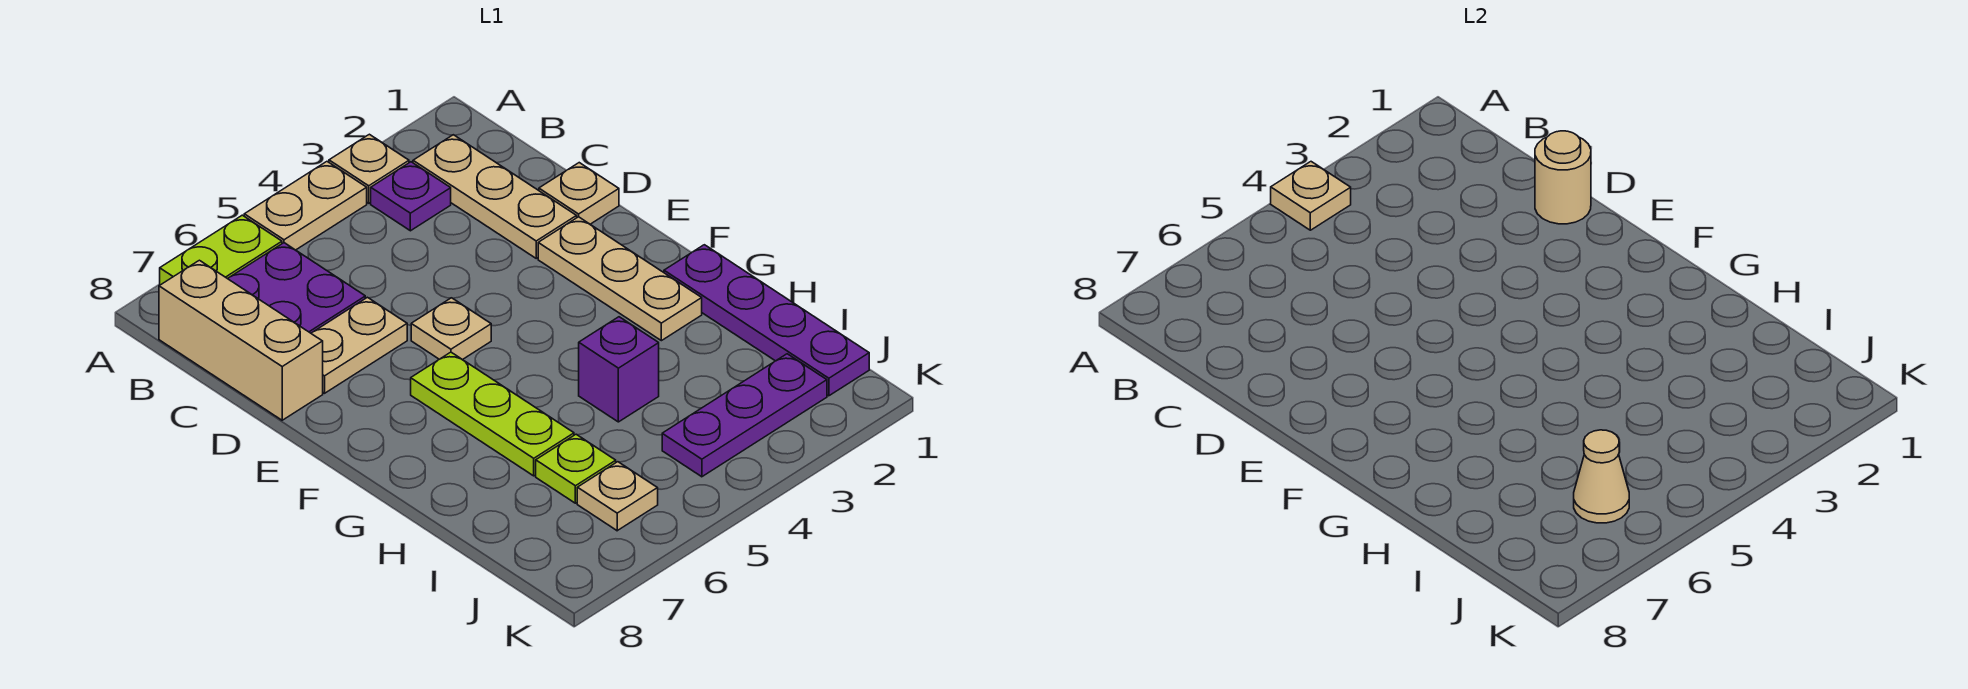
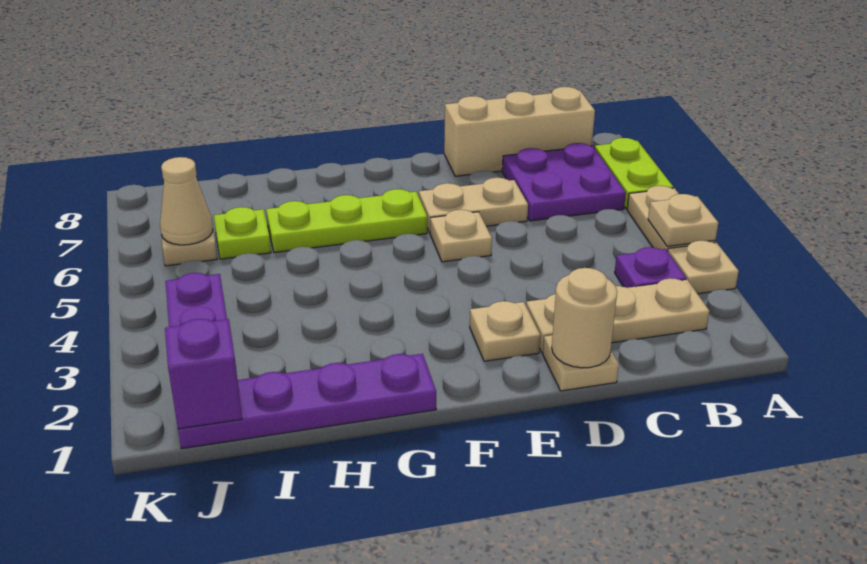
tan 1x2 plate [311,297,407,393] -> tan 1x2 plate turned to [419,178,528,232]
tan 1x3 plate [538,217,702,341] -> tan 1x1 plate [470,301,540,361]
purple 1x1 brick [579,317,659,422] -> purple 1x1 brick moved to [165,319,242,429]

